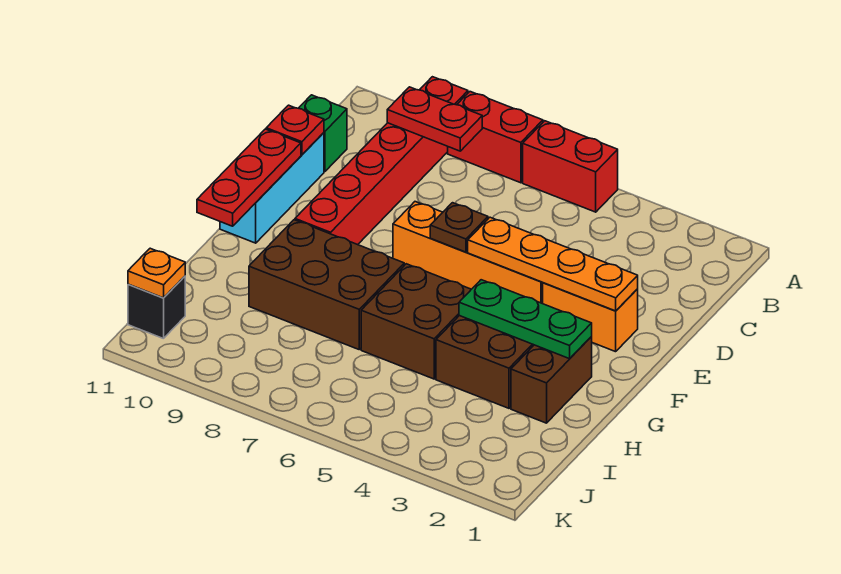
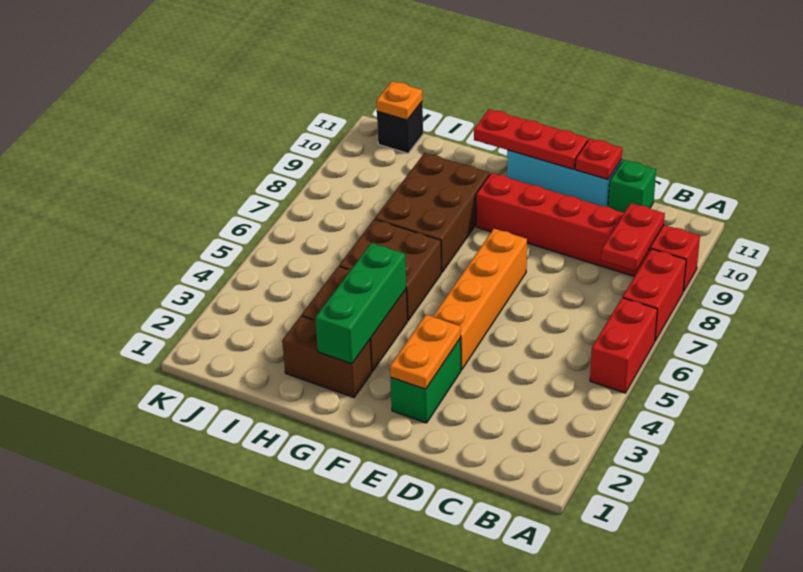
orange 1x2 brick [543,283,638,352] -> green 1x2 brick [391,338,461,423]
orange 1x4 plate [468,217,638,311] -> orange 1x2 plate [390,315,461,389]
brown 1x1 plate [430,203,488,252] -> none
green 1x3 plate [459,280,592,359] -> green 1x3 brick [315,243,406,364]

